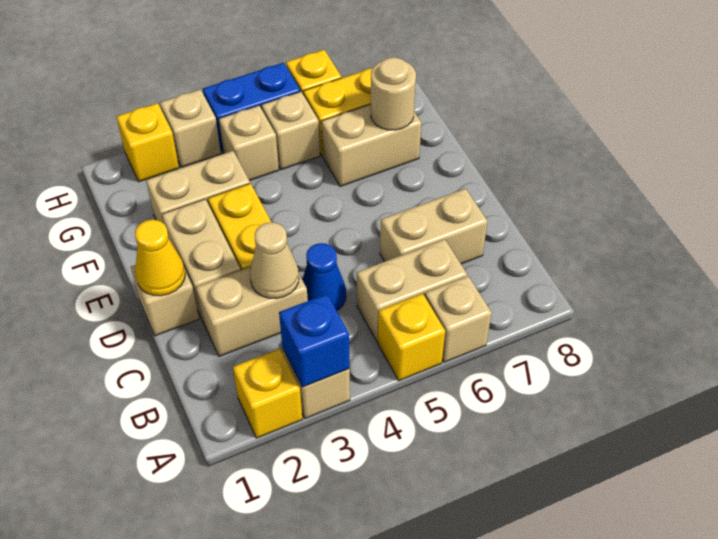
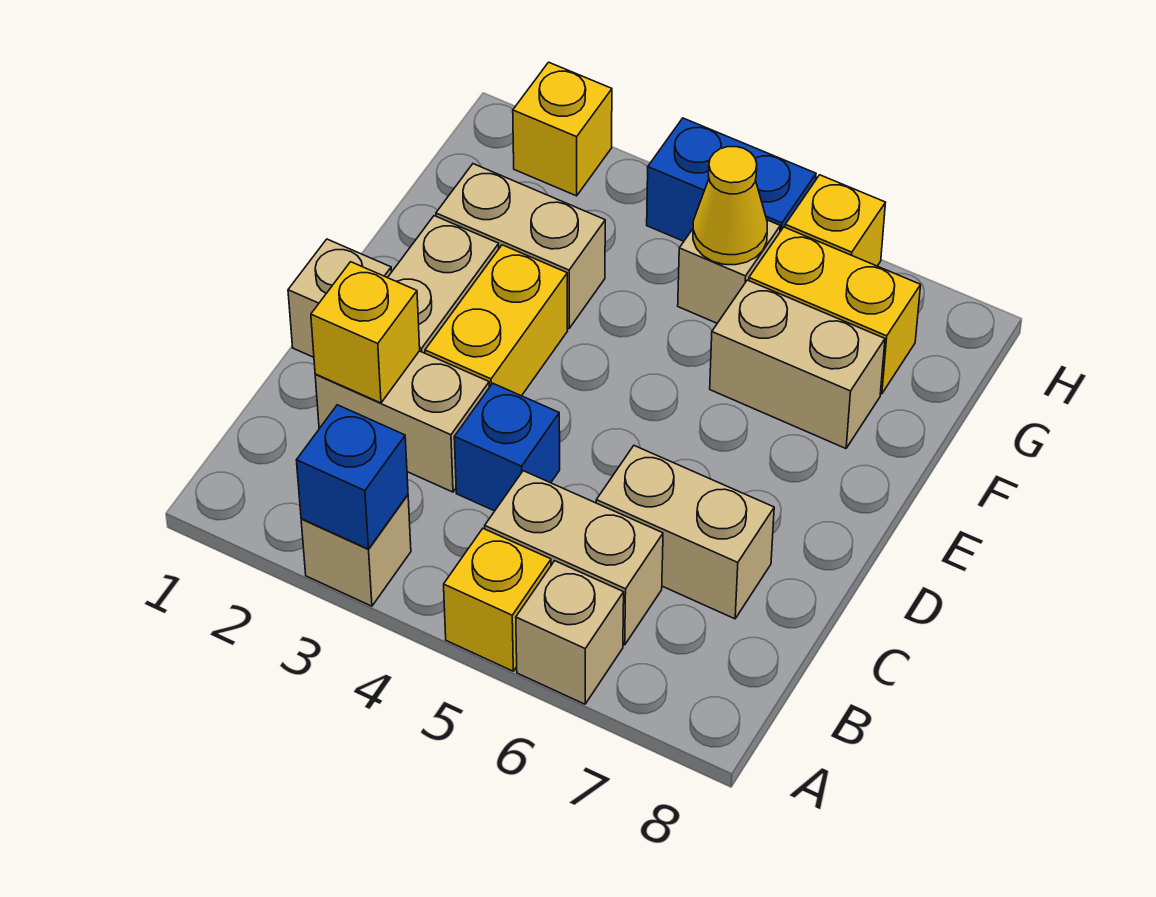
yellow 1x1 brick [233,349,302,438] -> yellow 1x1 brick moved to [311,262,420,403]
tan 1x1 cone [250,222,299,299] -> none
blue 1x1 cone [302,243,346,311] -> blue 1x1 brick [454,383,560,511]
yellow 1x1 cone [135,220,185,296] -> yellow 1x1 cone moved to [693,147,767,265]
tan 1x1 round brick [371,57,416,130] -> none
tan 1x1 brick [219,105,279,181] -> none
tan 1x1 brick [160,89,221,168] -> none

